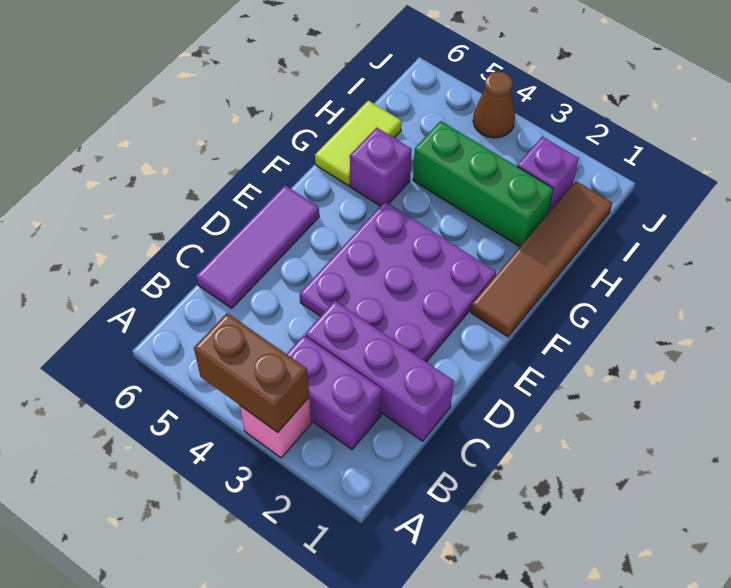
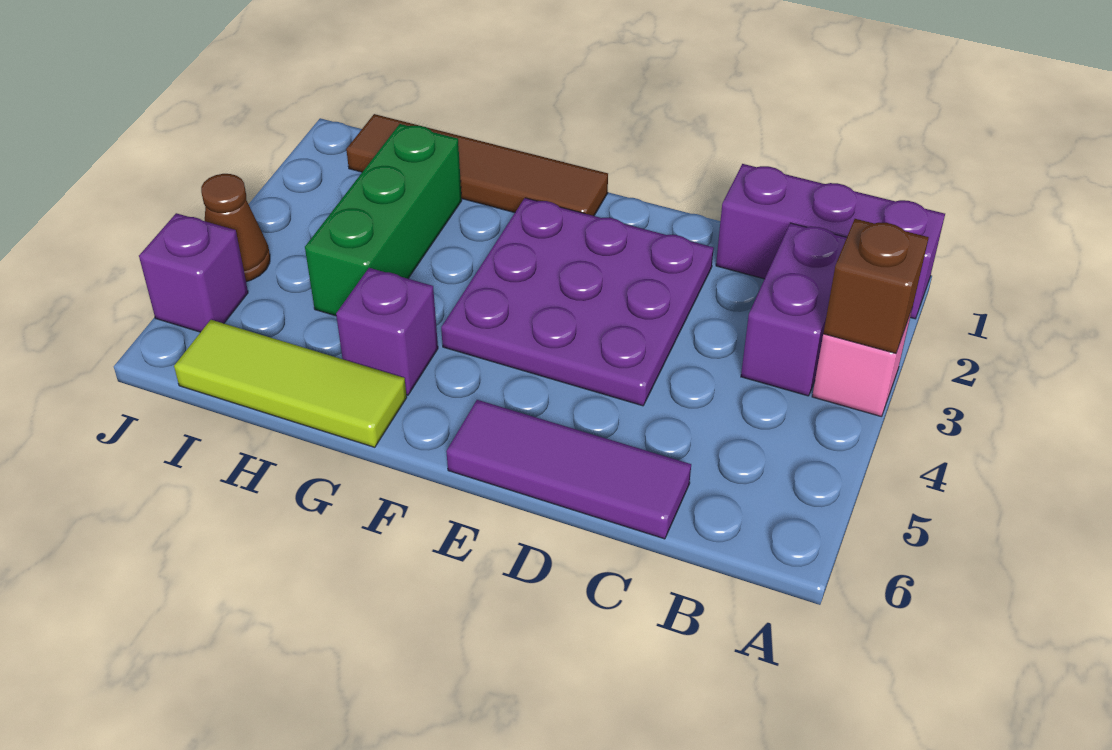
brown 1x2 brick [194,313,309,432] -> brown 1x1 brick [823,219,929,353]
purple 1x3 brick [305,301,454,441] -> purple 1x3 brick turned to [716,164,945,319]
lime 1x2 tile [315,100,401,186] -> lime 1x3 tile [174,320,407,447]
purple 1x1 brick [517,137,579,213] -> purple 1x1 brick moved to [139,213,248,332]

